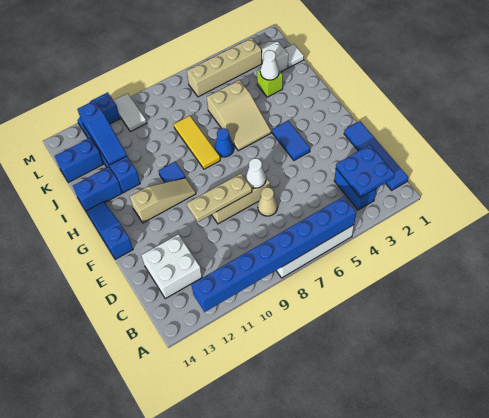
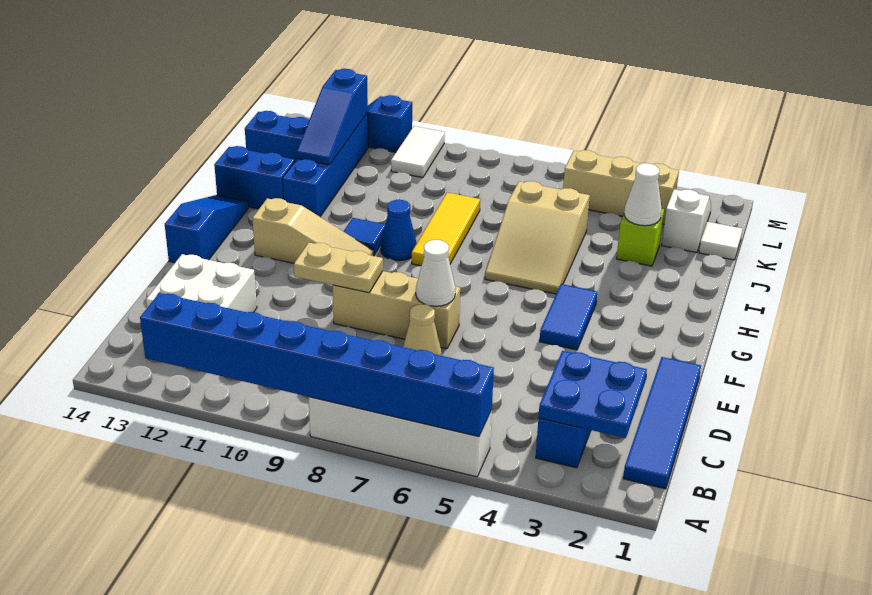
tan 1x3 plate [187,173,252,222] -> tan 1x2 plate [294,243,383,293]
blue 1x1 cone [215,128,234,157] -> blue 1x1 cone moved to [381,200,417,261]
tan 1x4 brick [187,38,262,97] -> tan 1x3 brick [563,150,679,224]

